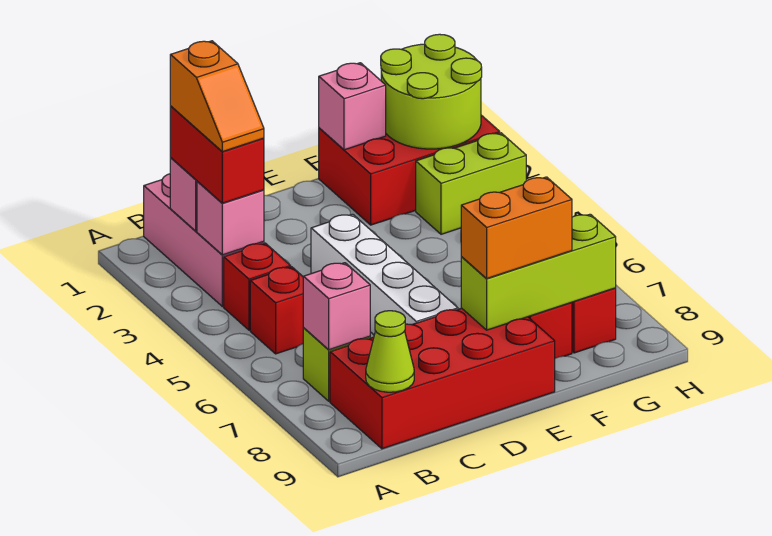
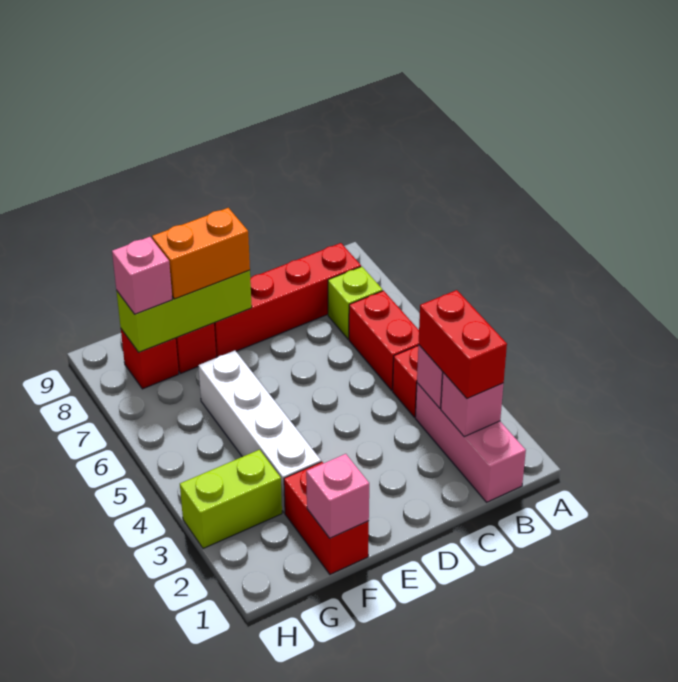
orange 1x2 slope [170,41,264,152] -> none
red 1x1 brick [250,267,304,354] -> red 1x2 brick [349,291,419,390]
pink 1x1 brick [303,263,370,350] -> pink 1x1 brick moved to [112,237,172,314]
red 2x4 brick [330,308,555,449] -> red 1x4 brick [214,243,361,357]
lime 1x1 cone [366,311,414,392] -> none
white 1x4 brick [311,214,458,335] -> white 1x4 brick moved to [198,351,321,513]
red 2x3 brick [319,115,500,225] -> red 1x2 brick [284,462,369,574]
lime 2x2 round brick [381,34,482,149] -> none

